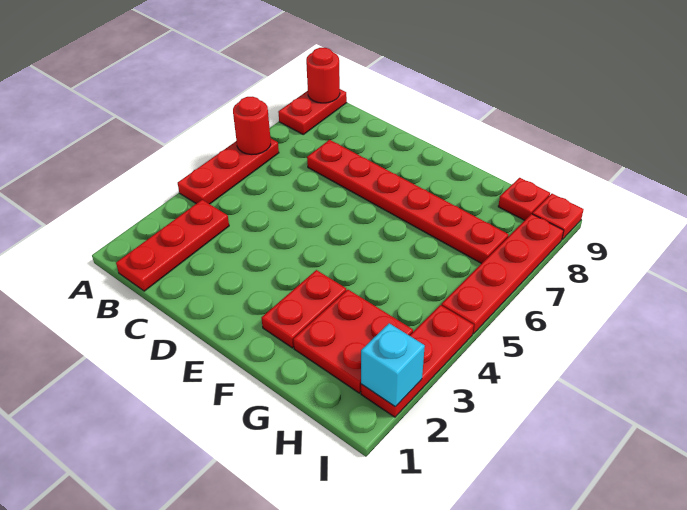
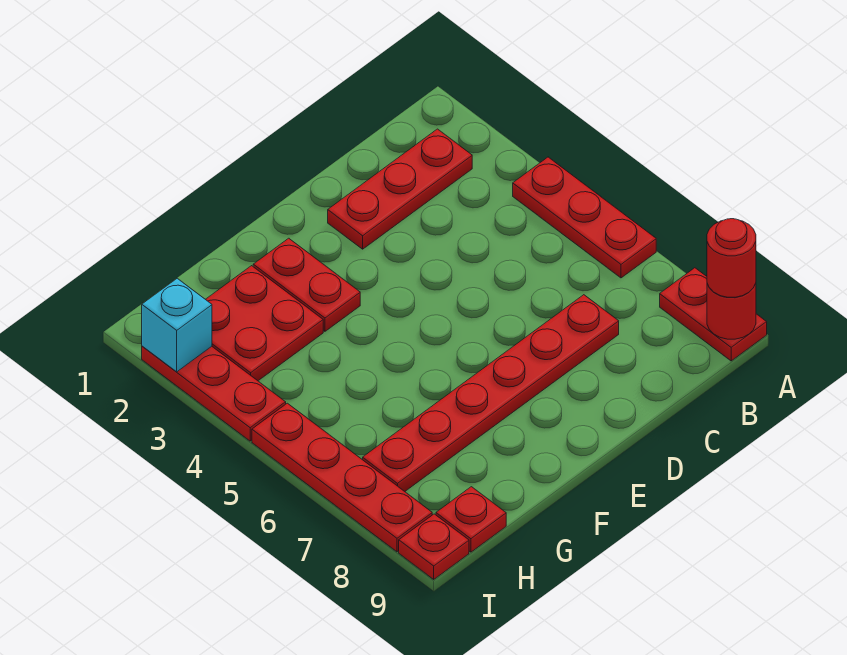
red 1x1 round brick [233,97,271,155] -> red 1x1 round brick moved to [707,219,756,297]
red 1x3 plate [116,200,229,291] -> red 1x3 plate turned to [328,129,472,249]

